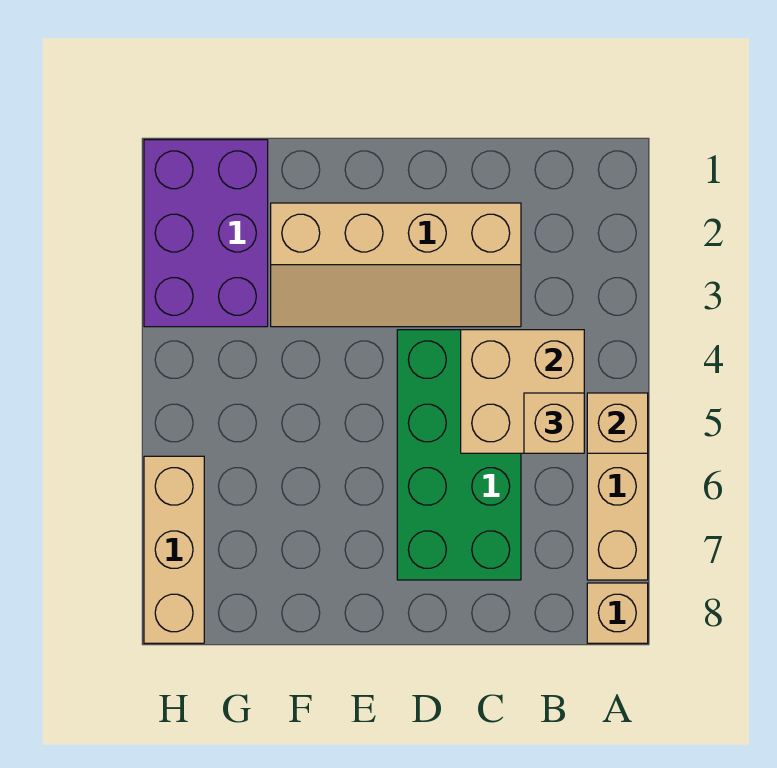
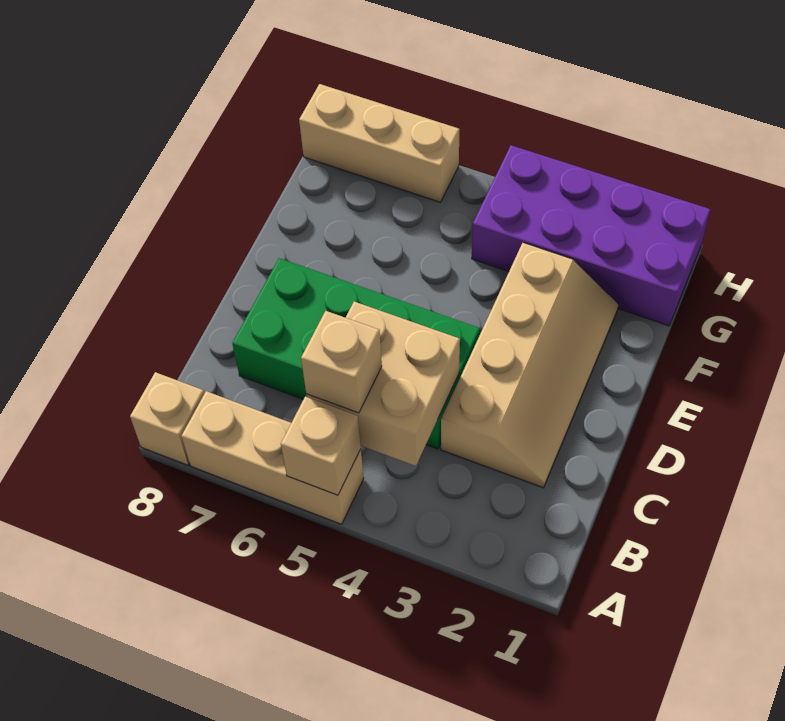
tan 2x4 slope [271,203,521,327] -> tan 2x4 slope turned to [441,243,619,488]
purple 2x3 brick [144,140,268,327] -> purple 2x4 brick [472,145,710,326]

